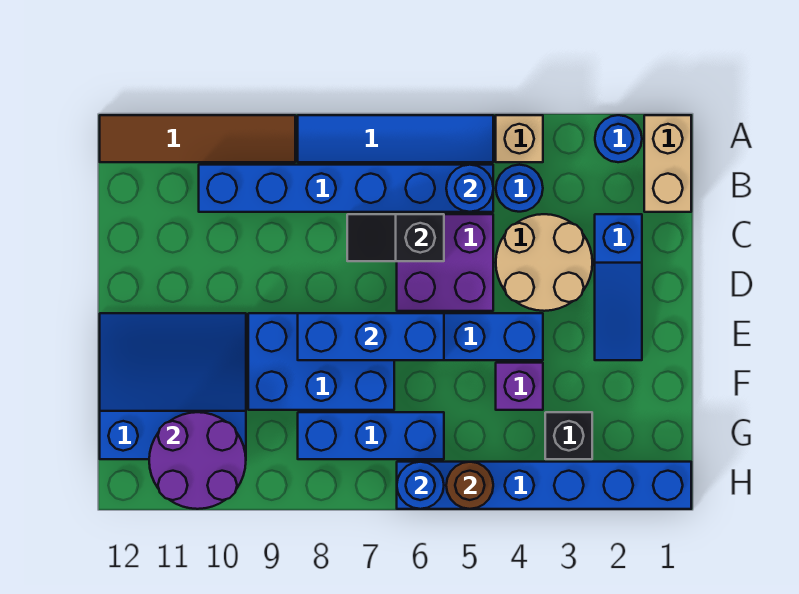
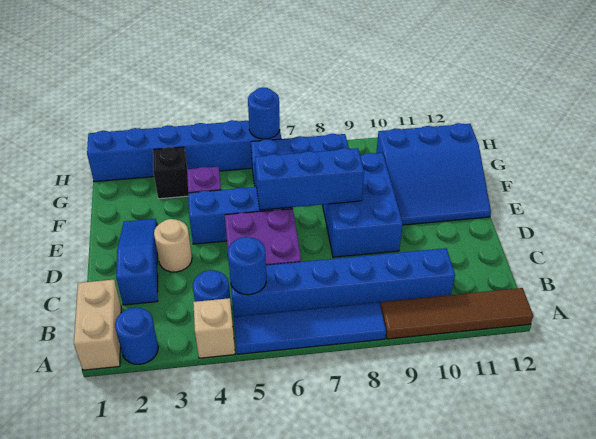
tan 2x2 round brick [496,214,592,311] -> tan 1x1 round brick [154,219,192,272]
black 1x2 slope [347,214,444,261] -> none
blue 2x3 brick [248,313,394,410] -> blue 2x3 brick turned to [322,153,403,257]
purple 2x2 round brick [149,412,246,509] -> none
brown 1x1 round brick [446,462,493,509] -> none

